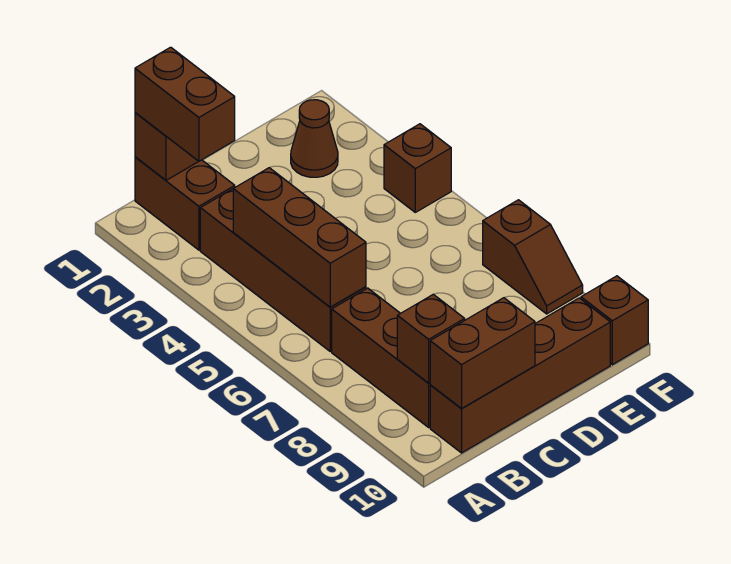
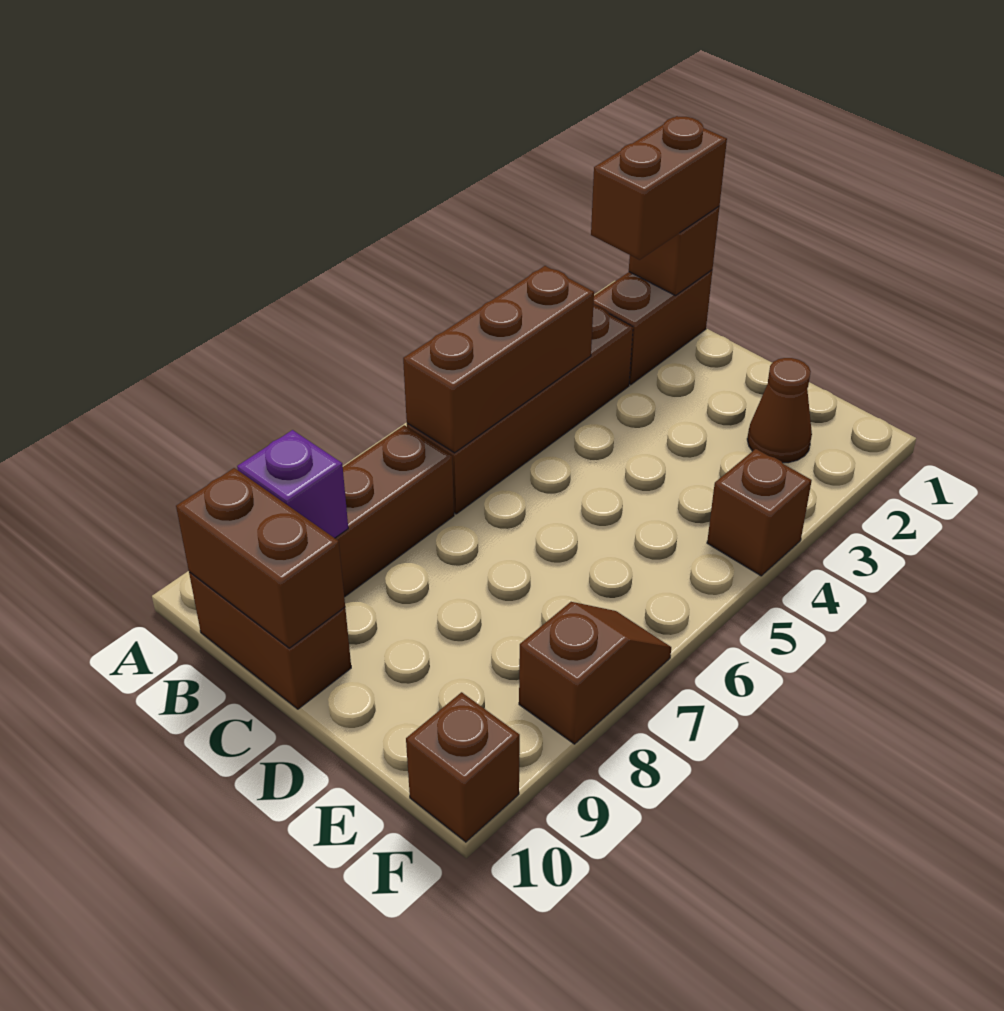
brown 1x1 brick [397,294,465,383] -> purple 1x1 brick [237,430,348,538]
brown 1x4 brick [430,298,610,453] -> brown 1x2 brick [189,572,351,709]
brown 1x2 slope [483,200,583,314] -> brown 1x2 slope turned to [519,602,671,744]

